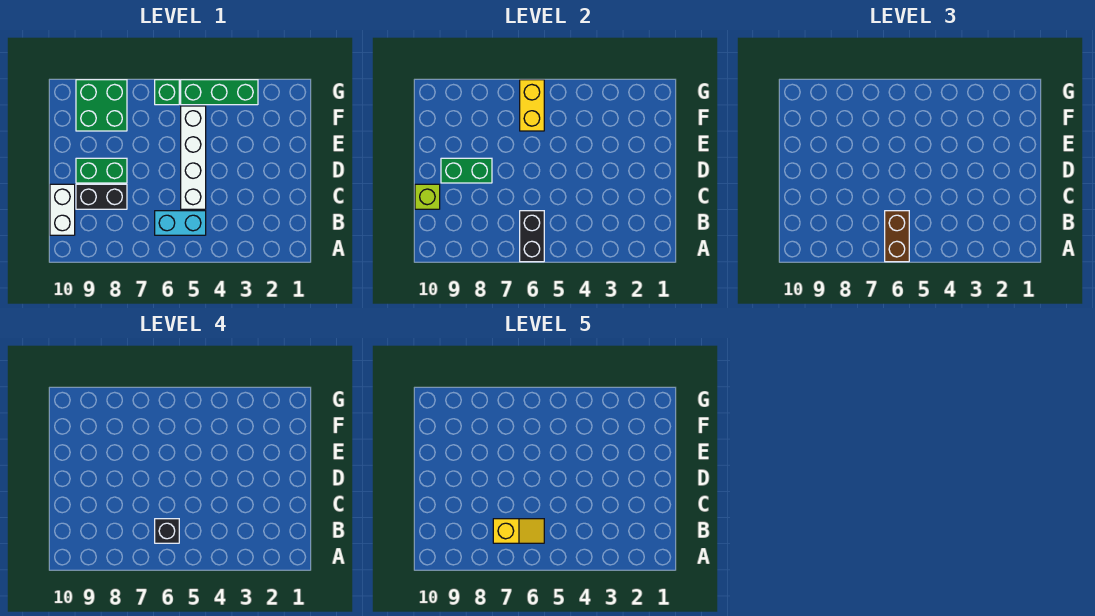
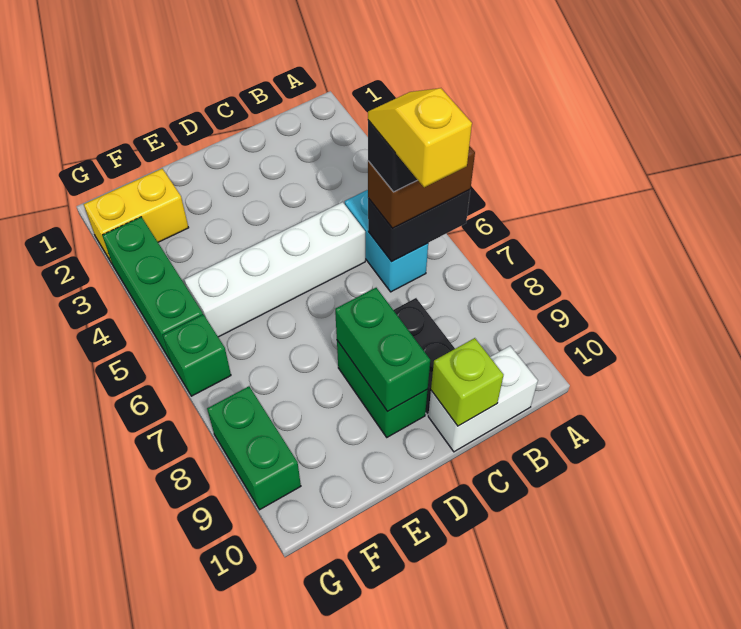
yellow 1x2 brick [520,80,544,131] -> yellow 1x2 brick moved to [84,169,189,263]
green 2x2 brick [76,80,127,131] -> green 1x2 brick [207,386,301,510]

